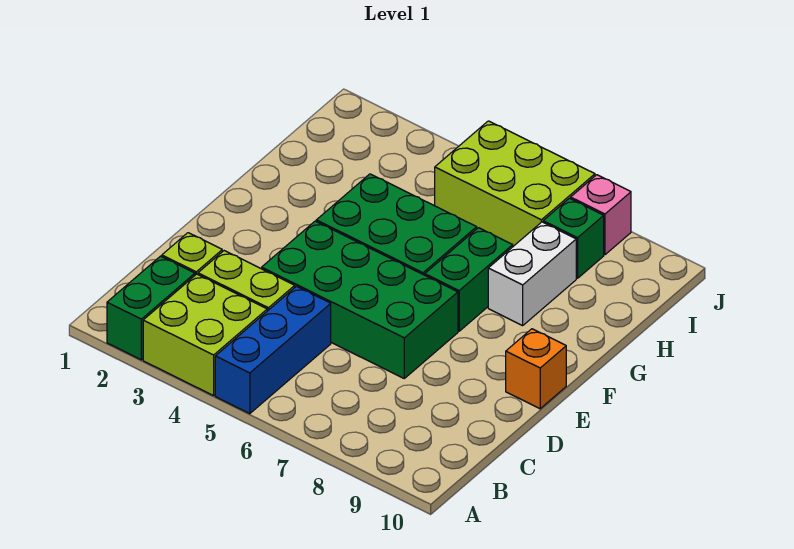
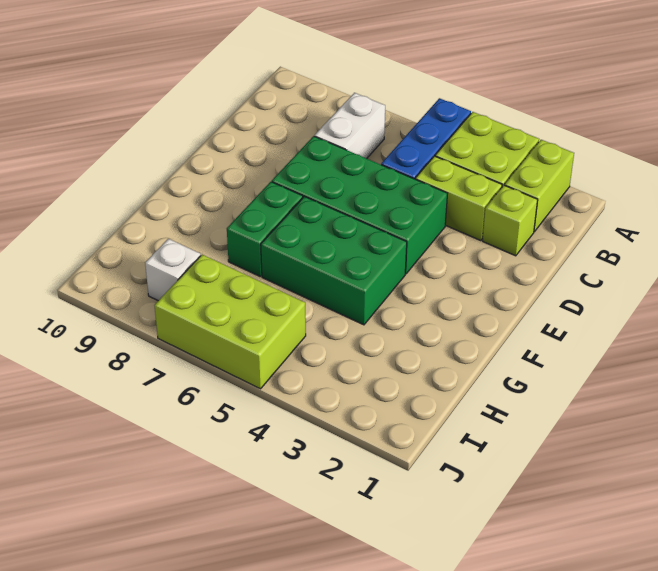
green 1x2 brick [107,256,195,360] -> lime 1x2 brick [505,140,574,232]
orange 1x1 brick [506,329,566,409] -> none
white 1x2 brick [488,222,576,326] -> white 1x2 brick moved to [315,93,385,159]
green 1x1 brick [543,198,604,278] -> white 1x1 brick [145,239,201,301]
pink 1x1 brick [571,175,631,255] -> none

